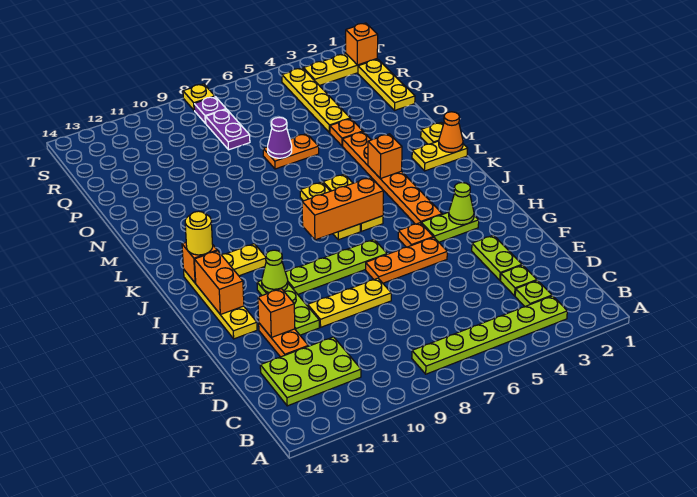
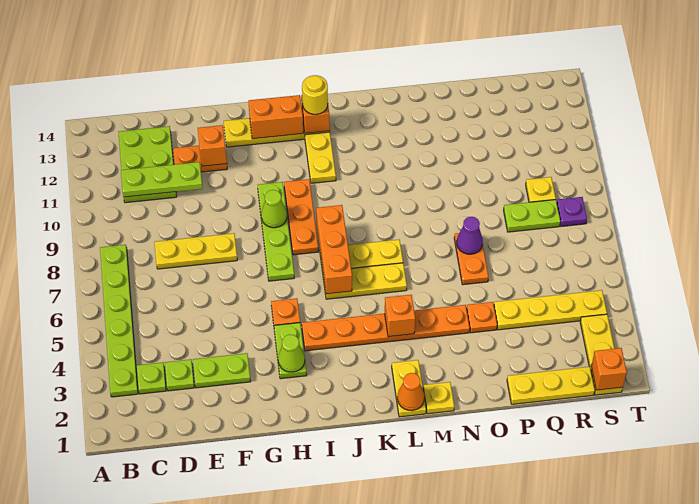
yellow 1x3 plate [308,278,391,327] -> yellow 1x3 plate turned to [155,233,237,269]
lime 1x3 plate [257,280,319,335] -> lime 1x3 plate moved to [121,162,203,197]
orange 1x3 plate [366,237,447,283] -> orange 1x3 plate moved to [284,179,319,255]
lime 1x1 cone [262,250,288,293] -> lime 1x1 cone moved to [261,190,287,228]
purple 1x2 plate [206,109,250,150] -> lime 1x2 plate [504,200,560,232]
yellow 1x1 plate [183,84,215,110] -> yellow 1x1 plate moved to [526,177,556,202]

